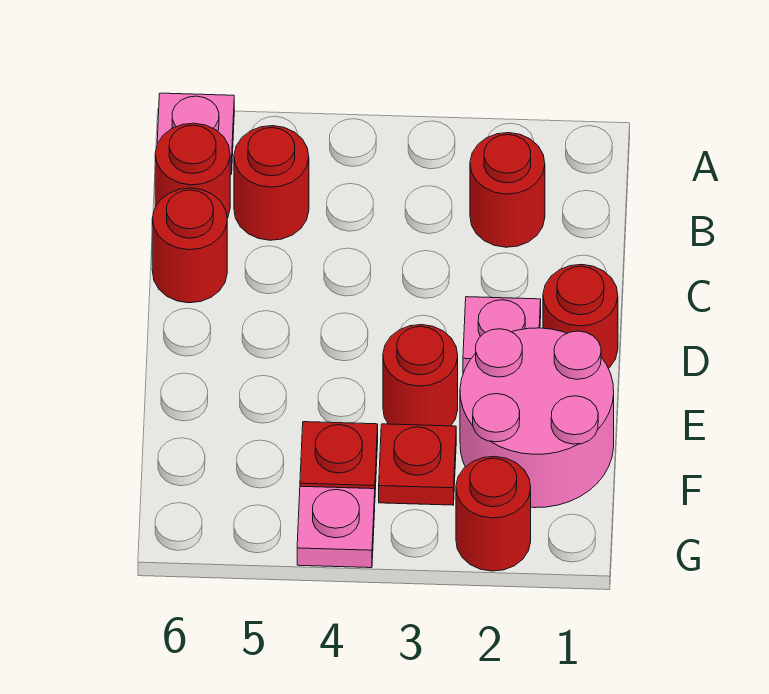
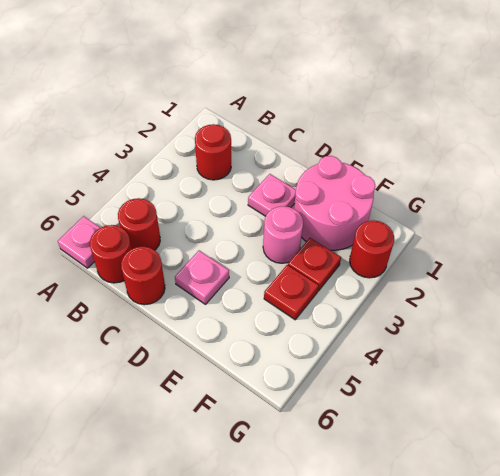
red 1x1 round brick [543,264,618,369] -> none
red 1x1 round brick [383,325,458,426] -> pink 1x1 round brick [263,206,303,263]
pink 1x1 plate [297,486,375,568] -> pink 1x1 plate moved to [175,250,229,304]

